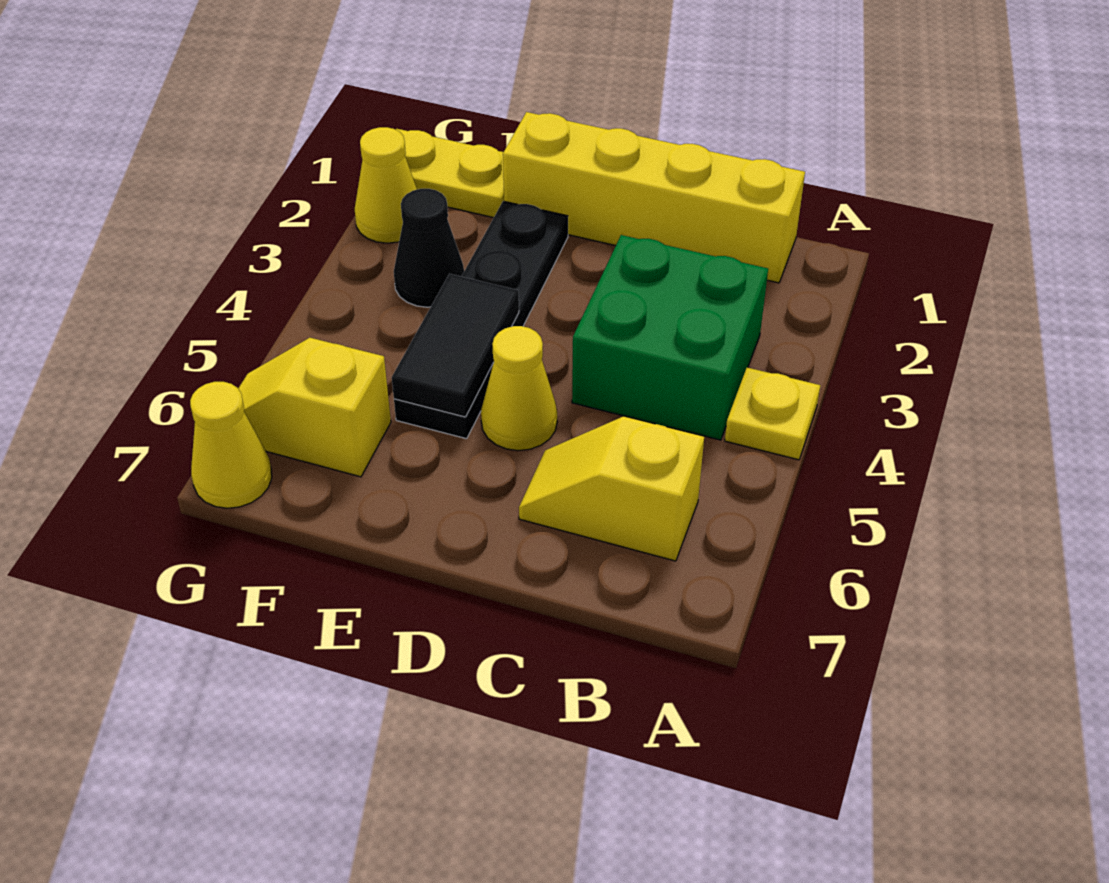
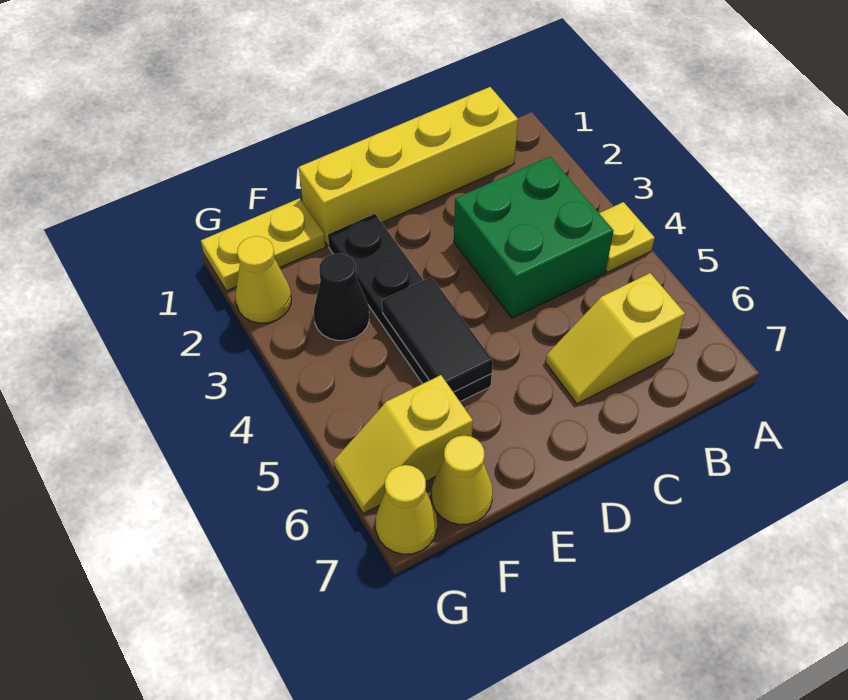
yellow 1x1 cone [481,326,557,451] -> yellow 1x1 cone moved to [432,435,493,525]

